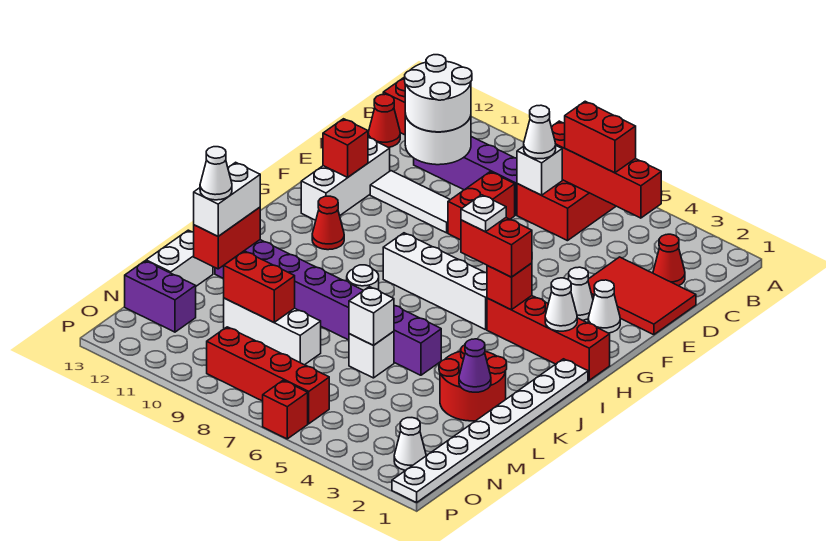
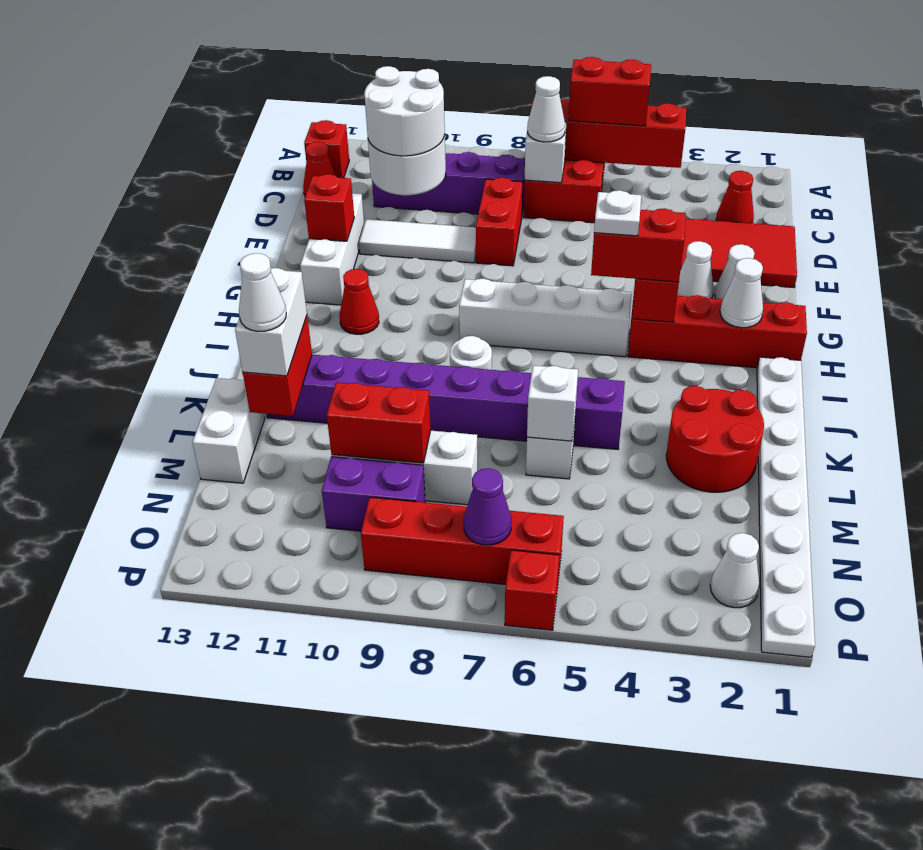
purple 1x1 cone [459,339,491,392] -> purple 1x1 cone moved to [464,468,511,545]
purple 1x2 brick [125,261,196,332] -> purple 1x2 brick moved to [322,457,425,531]

